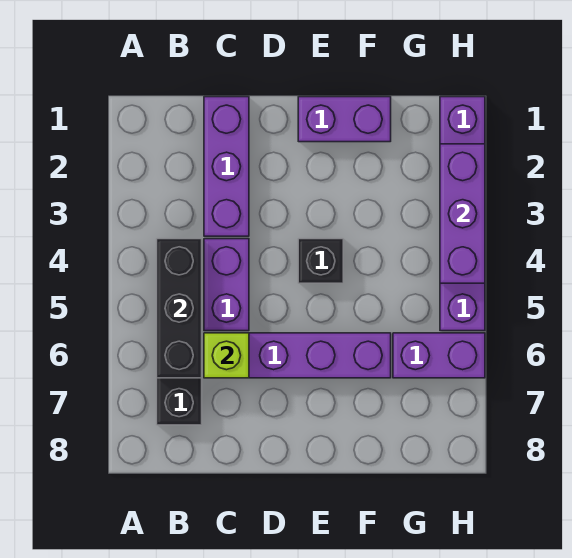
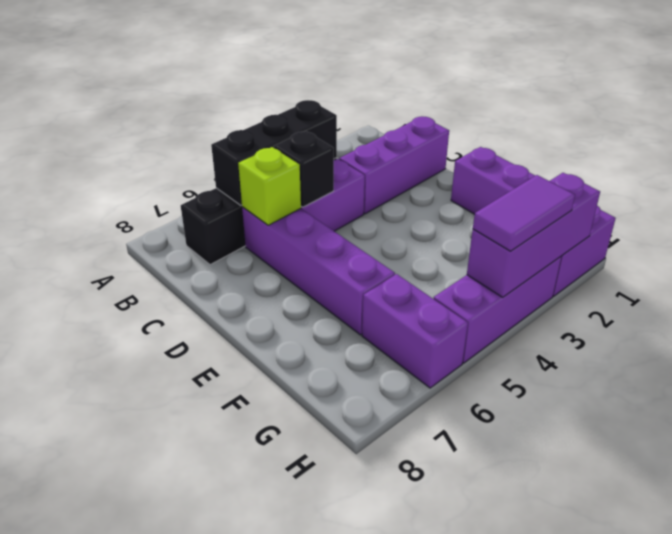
black 1x1 brick [298,239,343,283] -> black 1x1 brick moved to [274,131,334,207]
none -> purple 1x2 tile [473,175,575,251]

